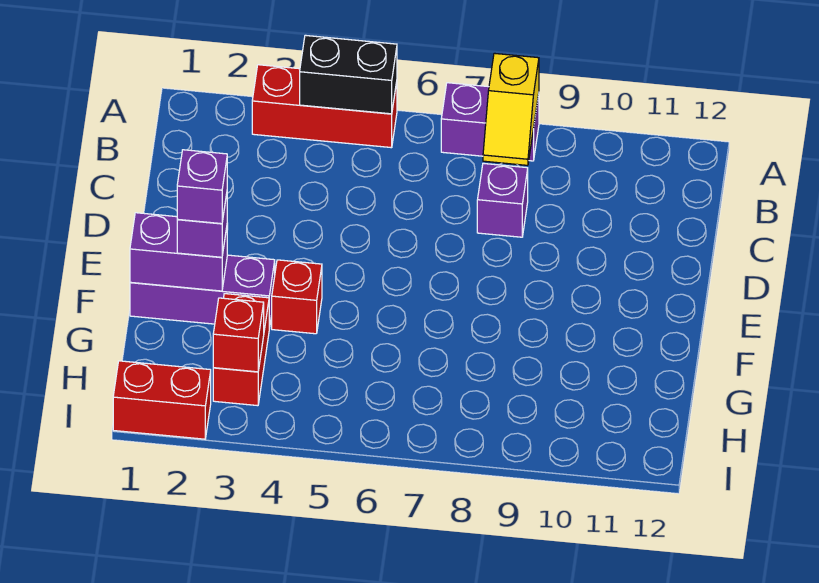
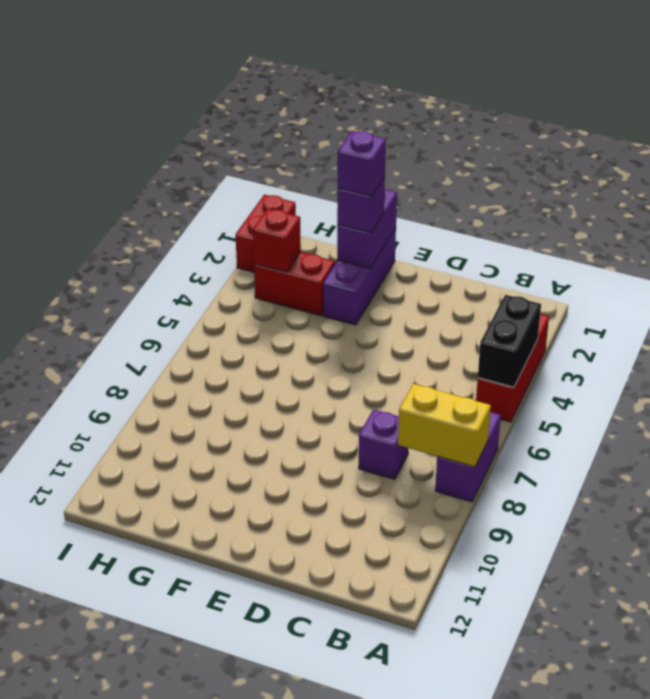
yellow 1x2 slope [483,53,539,165] -> yellow 1x2 brick [398,384,491,467]
red 1x1 brick [272,260,322,334] -> none

